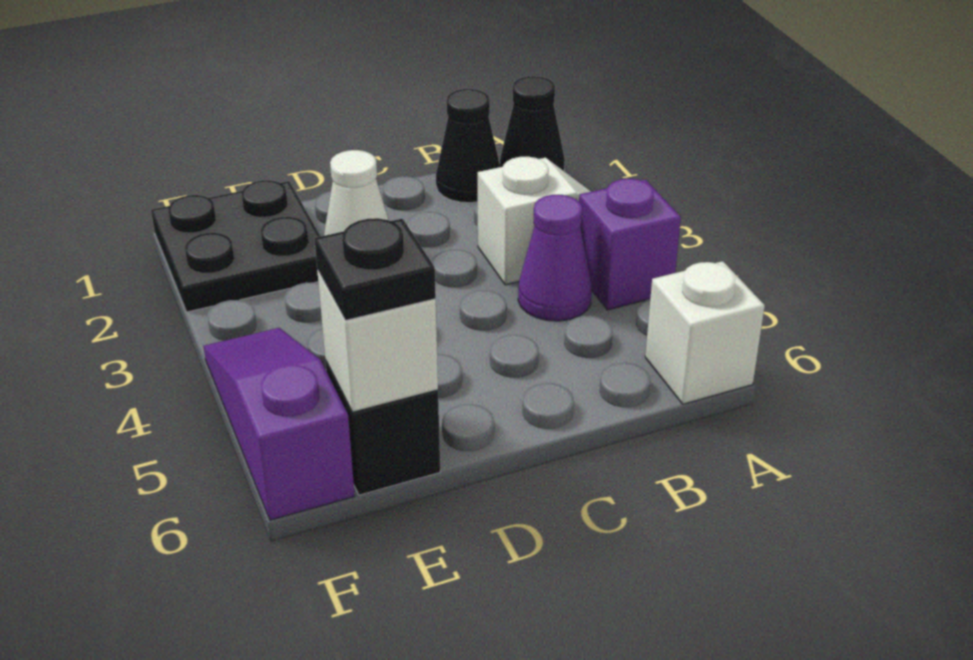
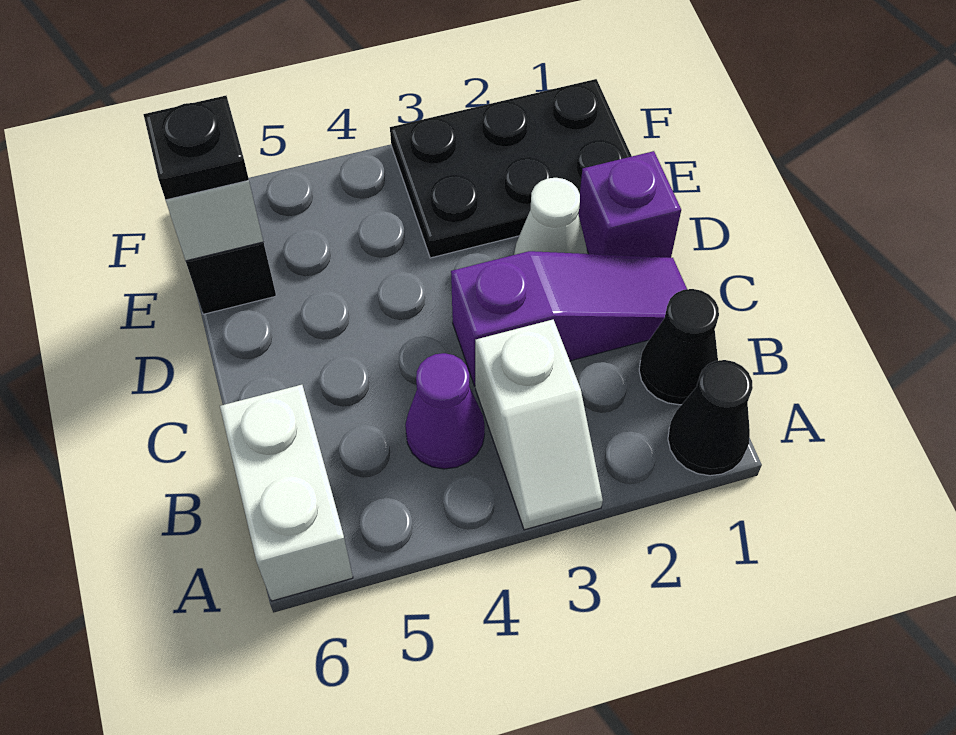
purple 1x1 brick [579,179,681,310] -> purple 1x1 brick moved to [578,151,681,258]
white 1x1 brick [645,261,765,404] -> white 1x2 brick [220,385,353,601]
black 2x2 plate [151,180,321,312] -> black 2x3 plate [390,79,632,258]
purple 1x3 slope [203,328,355,520] -> purple 1x3 slope moved to [451,251,687,386]

